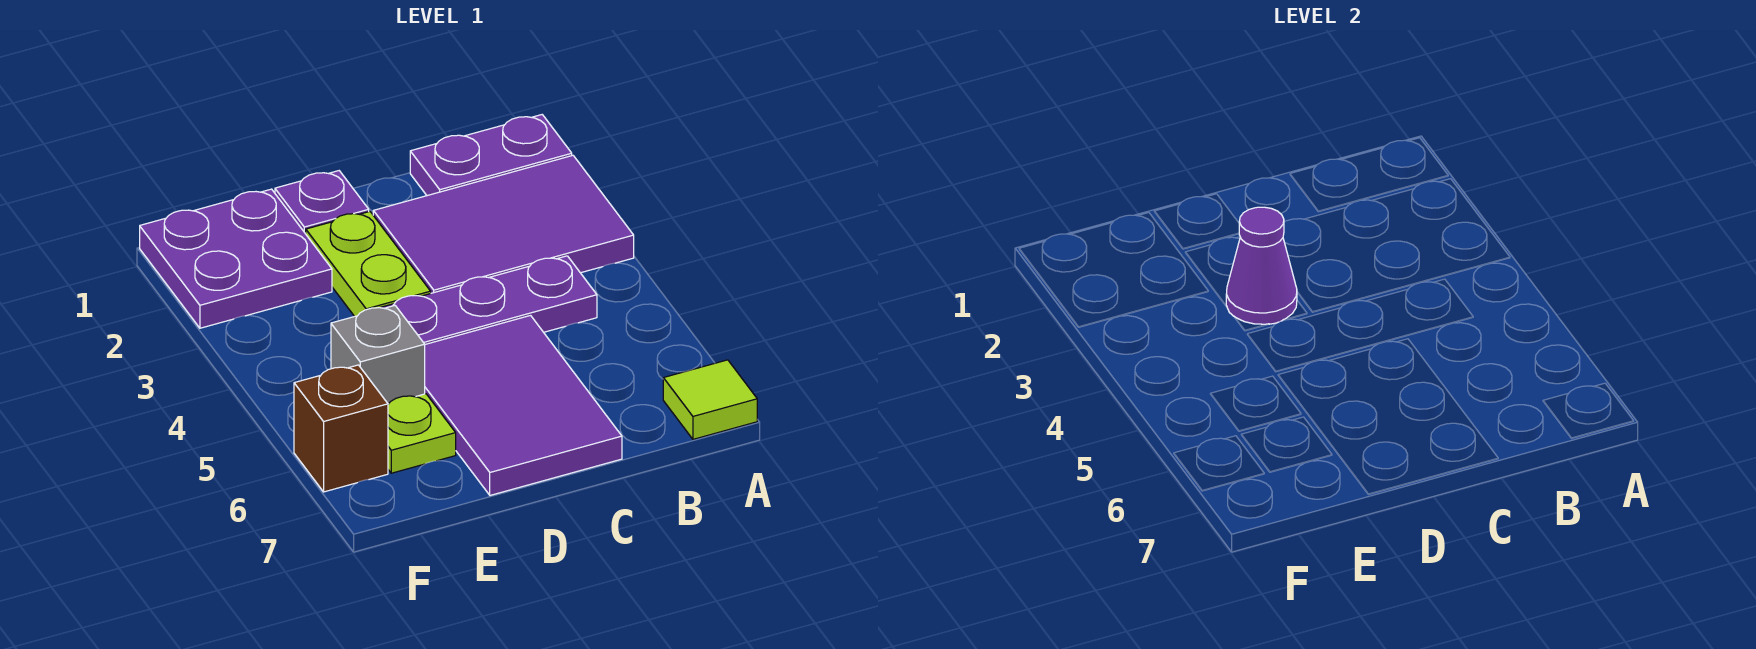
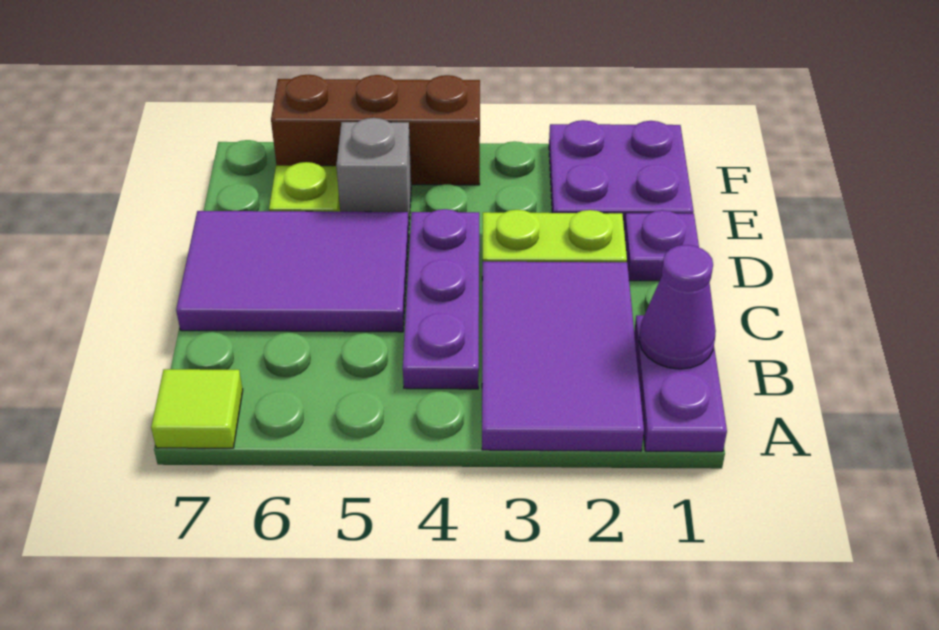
purple 1x1 cone [1226,207,1297,324] -> purple 1x1 cone moved to [639,245,716,369]
brown 1x1 brick [294,365,388,492] -> brown 1x3 brick [271,75,480,185]

